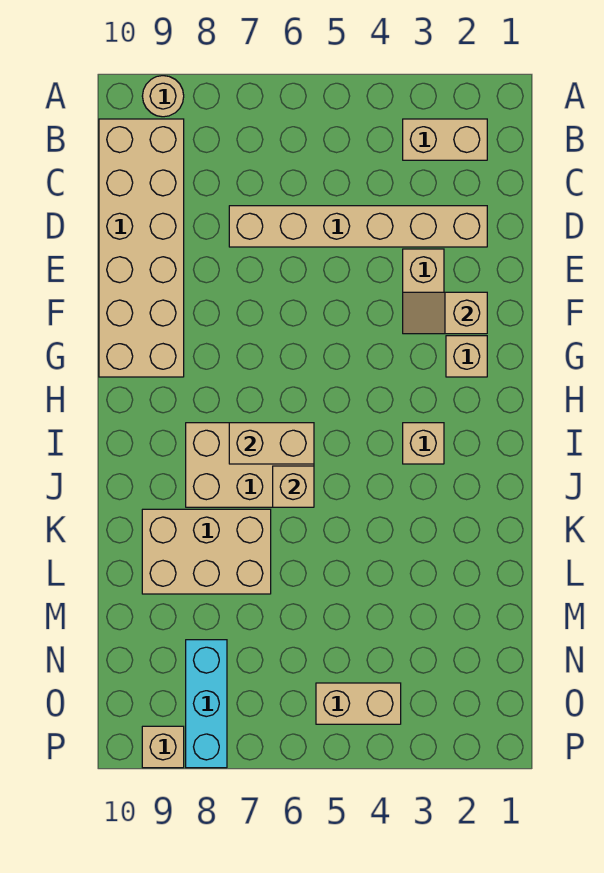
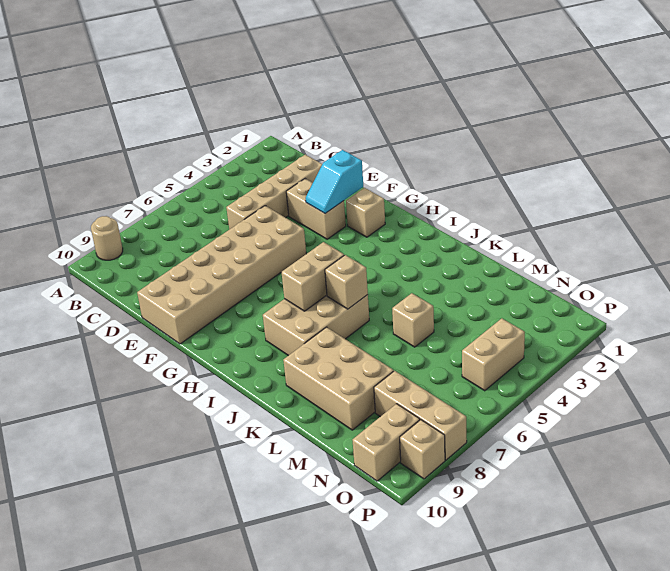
tan 1x2 brick [403,119,487,160] -> tan 1x2 brick moved to [353,404,420,481]
tan 2x6 brick [99,119,184,377] -> tan 2x6 brick turned to [137,206,306,344]
tan 1x6 brick [229,206,487,247] -> tan 1x4 brick [226,155,322,229]
tan 1x2 slope [403,292,487,334] -> cyan 1x2 slope [306,150,363,213]
tan 1x1 brick [403,423,444,464] -> tan 1x1 brick moved to [392,293,434,347]
tan 2x3 brick [142,509,271,594] -> tan 2x3 brick turned to [283,327,394,430]
cyan 1x3 brick [186,640,227,768] -> tan 1x3 brick [374,371,467,460]

